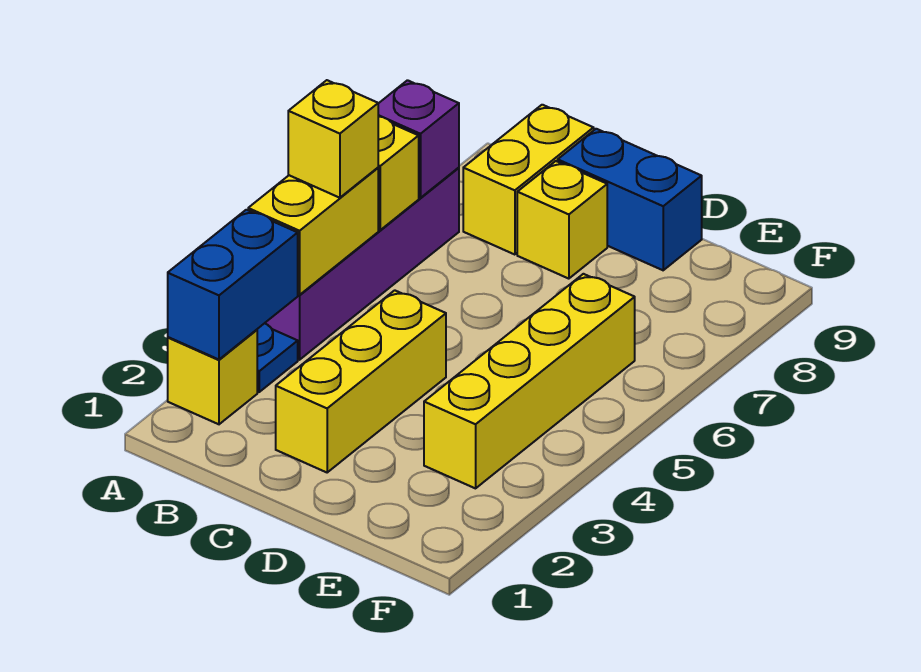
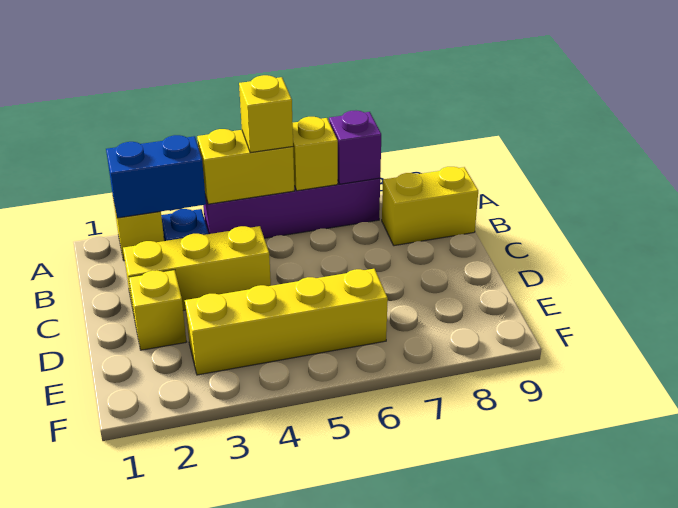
yellow 1x1 brick [517,161,607,279] -> yellow 1x1 brick moved to [129,270,186,350]
blue 1x2 brick [558,129,702,270] -> none

